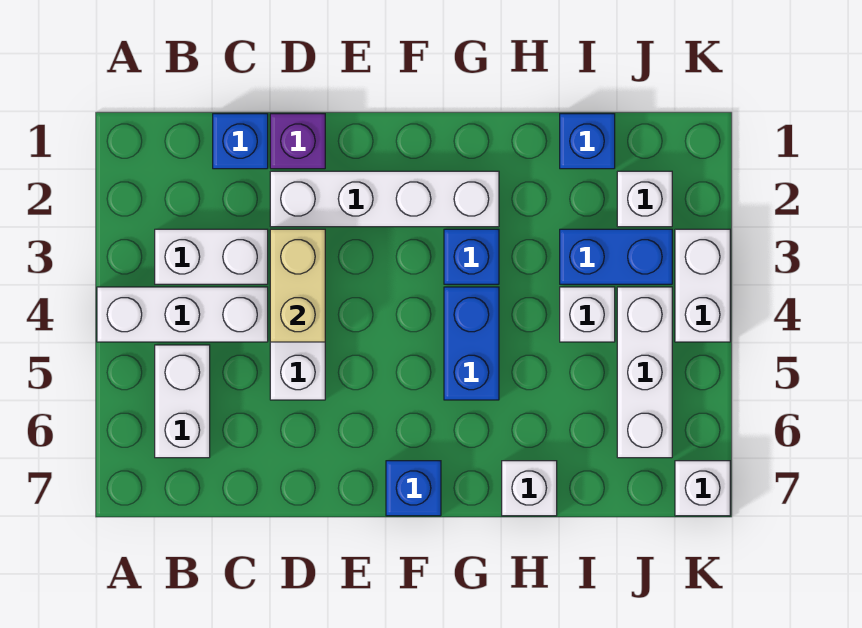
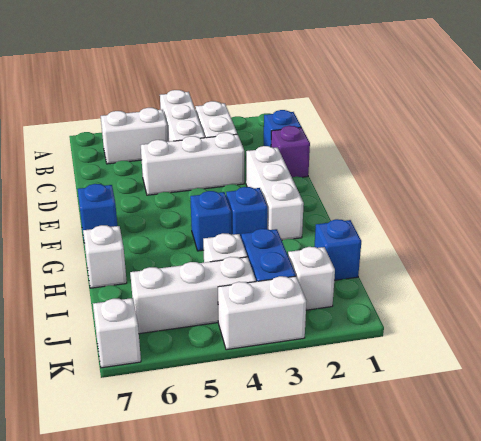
white 1x4 brick [270,171,499,227] -> white 1x3 brick [246,146,304,240]
tan 1x2 brick [270,229,325,342] -> none
blue 1x2 brick [444,287,499,400] -> blue 1x1 brick [190,191,232,251]

